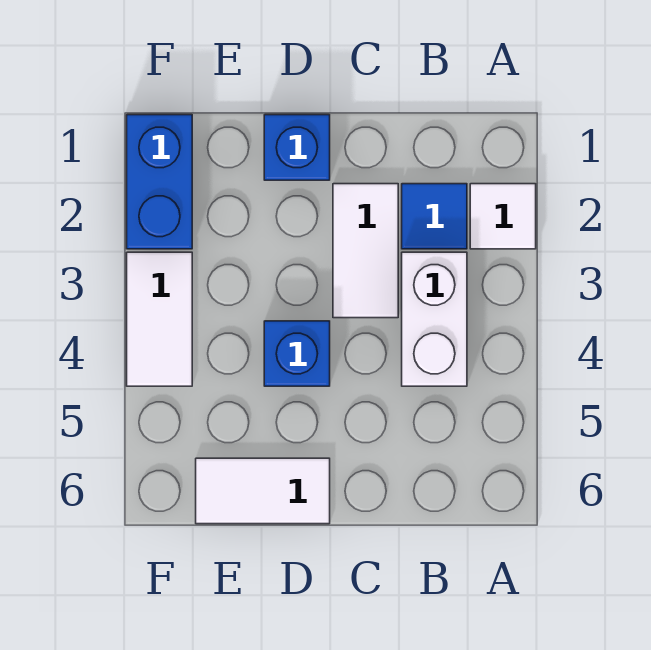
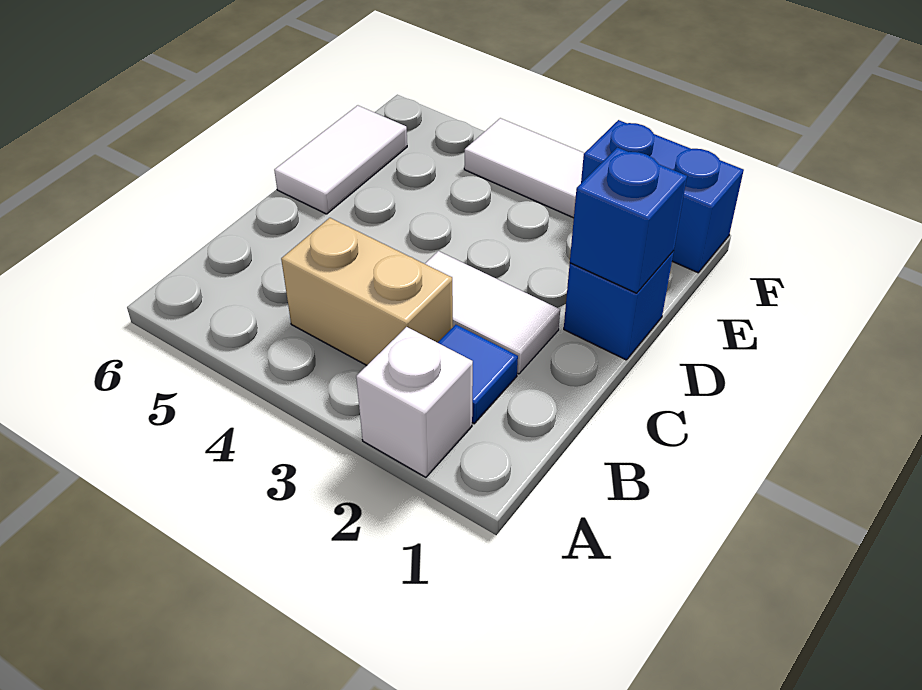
white 1x1 tile [470,184,536,249] -> white 1x1 brick [356,327,473,477]
white 1x2 brick [402,252,467,386] -> tan 1x2 brick [281,218,453,365]
blue 1x1 brick [264,321,330,386] -> blue 1x1 brick moved to [570,147,687,293]

